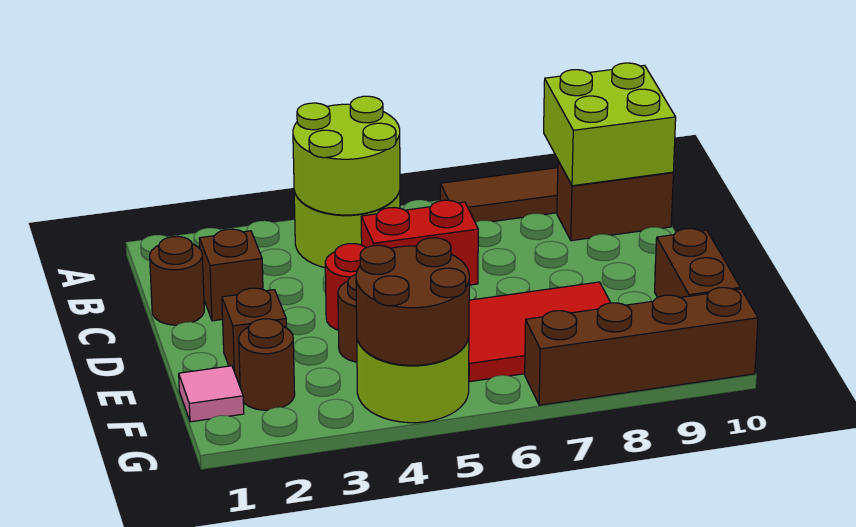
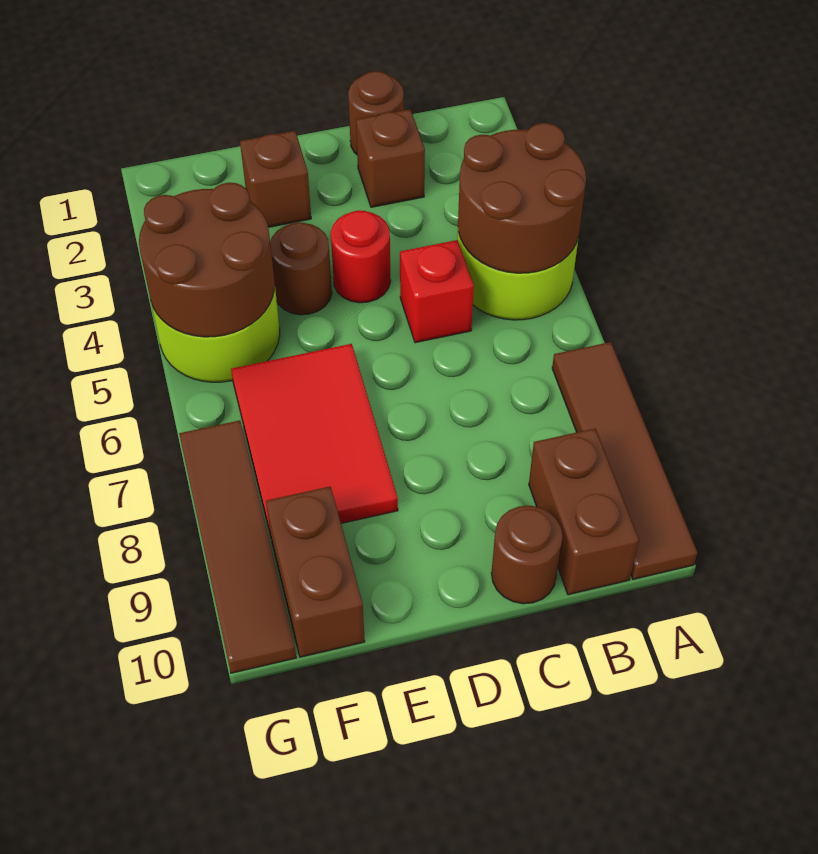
lime 2x2 round brick [293,96,400,215] -> brown 2x2 round brick [458,123,586,273]
lime 2x2 brick [544,63,676,186] -> none
red 1x2 brick [361,200,478,285] -> red 1x1 brick [400,240,474,343]
brown 1x2 brick [655,229,740,298] -> brown 1x2 brick turned to [266,486,365,657]
pink 1x1 tile [179,366,244,422] -> none
brown 1x1 round brick [239,319,295,410] -> brown 1x1 round brick moved to [492,506,563,604]
brown 1x4 brick [525,288,758,405] -> brown 1x4 tile [179,420,296,673]

